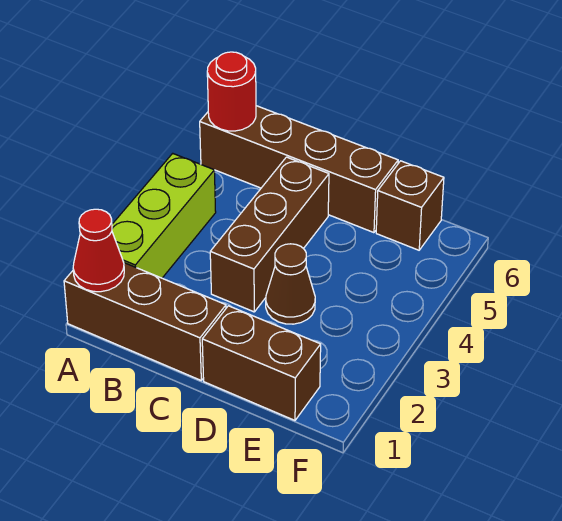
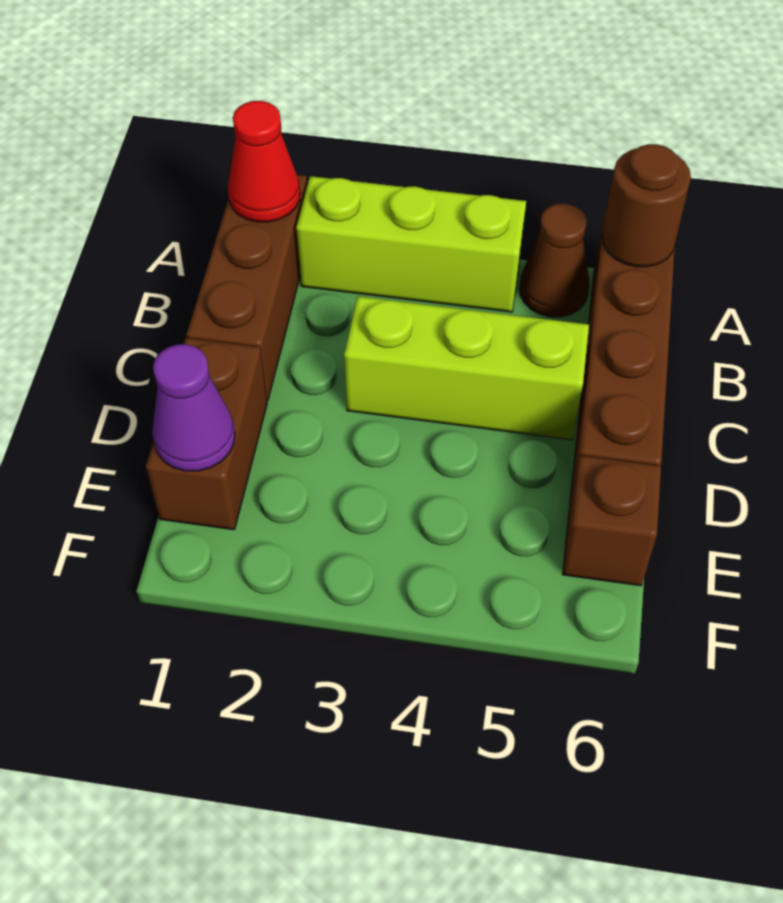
red 1x1 round brick [207,52,256,131] -> brown 1x1 round brick [602,144,691,267]
brown 1x3 brick [210,157,329,312] -> lime 1x3 brick [344,296,589,440]
brown 1x1 cone [266,244,315,324] -> brown 1x1 cone moved to [520,204,590,317]
none -> purple 1x1 cone [152,344,235,471]

